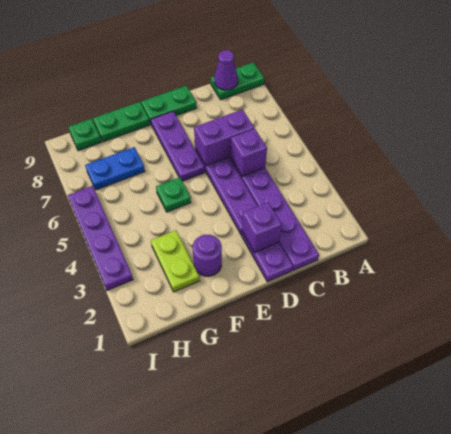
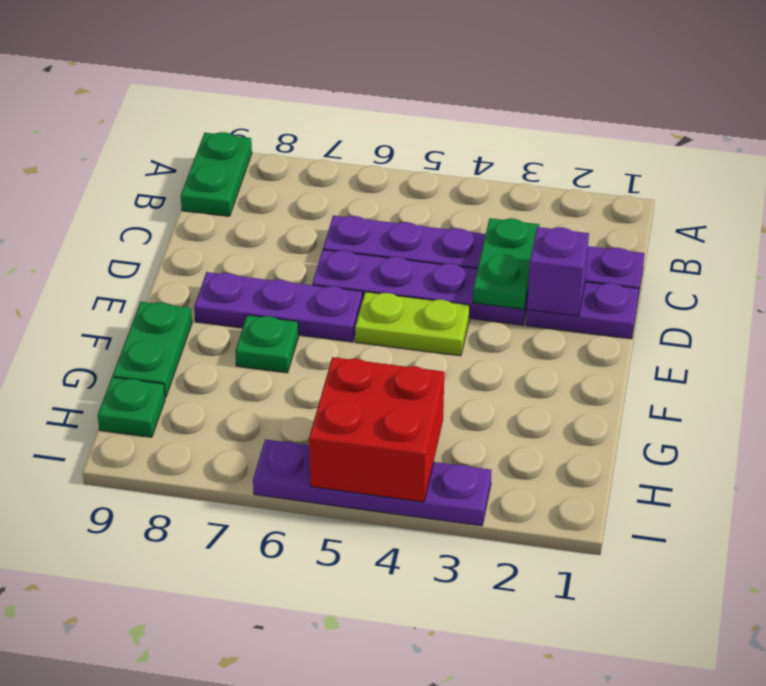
purple 1x1 cone [214,50,238,90] -> none
purple 1x1 brick [231,129,267,176] -> none
purple 1x2 brick [194,110,254,166] -> none
green 1x2 plate [141,86,197,123] -> green 1x2 plate moved to [473,218,540,309]
purple 1x1 round brick [193,235,222,276] -> none
green 1x1 plate [156,177,191,212] -> green 1x1 plate moved to [235,315,299,373]
lime 1x2 plate [151,230,200,292] -> lime 1x2 plate moved to [355,292,470,356]
blue 1x2 plate [85,147,145,190] -> none
none -> red 2x2 brick [309,357,444,502]

